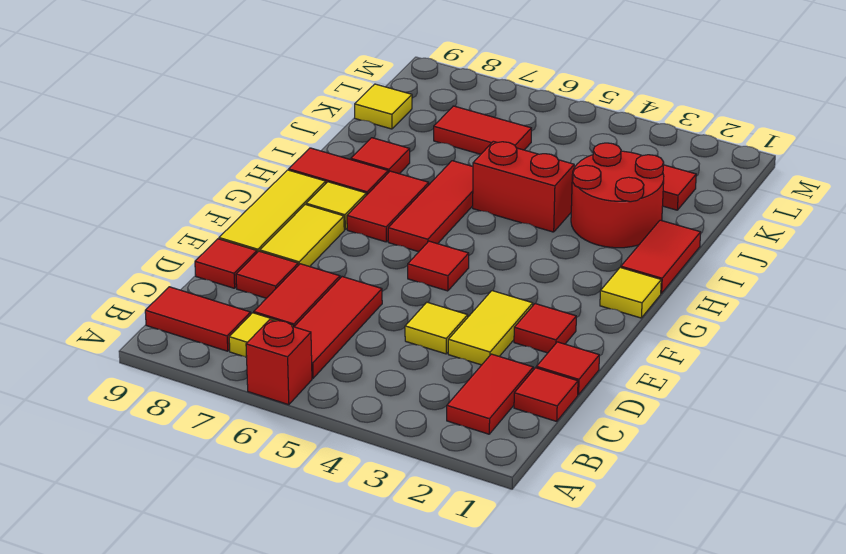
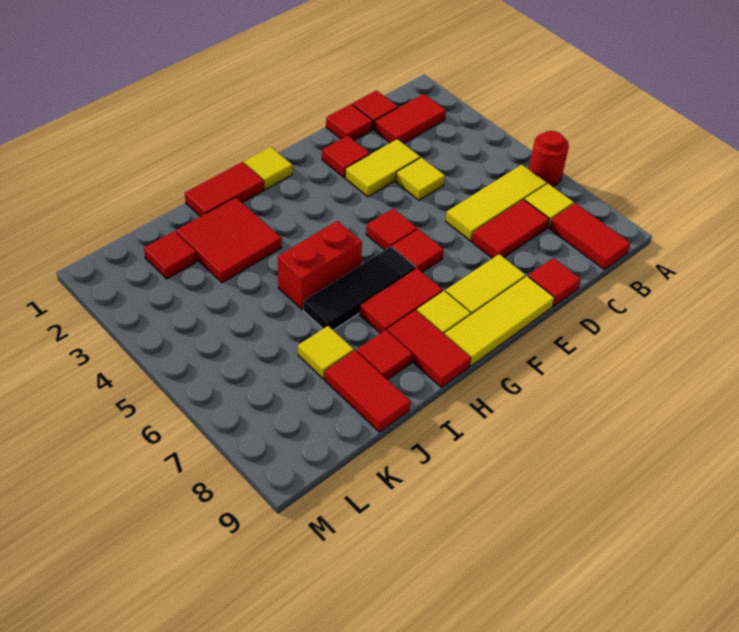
red 1x1 brick [246,320,312,405] -> red 1x1 round brick [529,131,569,187]
red 1x3 tile [294,277,382,378] -> yellow 1x3 tile [446,165,547,241]
red 1x1 tile [236,251,298,298] -> red 1x1 tile moved to [392,229,444,272]
red 1x3 tile [388,161,473,252] -> black 1x3 tile [303,247,416,330]
red 2x2 round brick [571,143,664,248] -> red 2x2 tile [176,197,282,283]
red 1x2 brick [473,141,574,232] -> red 1x2 brick turned to [278,221,362,310]
red 1x2 tile [434,106,531,154] -> red 1x2 tile moved to [325,351,411,432]
yellow 1x1 tile [355,84,412,129] -> yellow 1x1 tile moved to [298,326,354,379]

